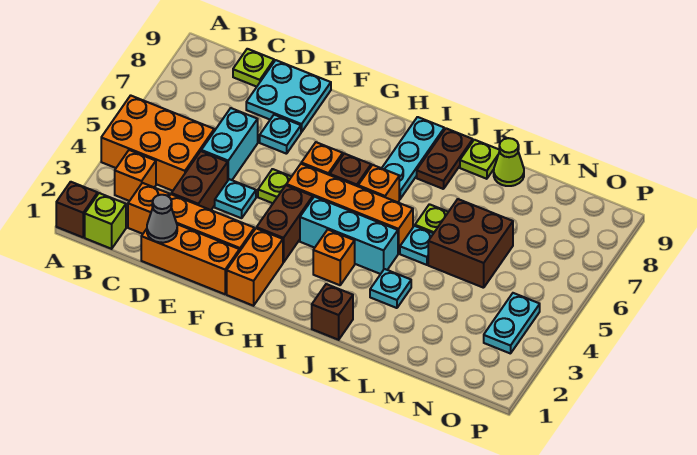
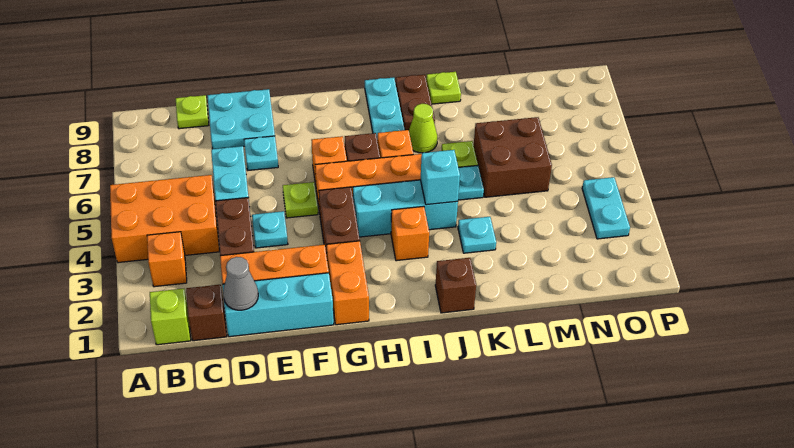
brown 1x1 brick [56,182,98,237] -> brown 1x1 brick moved to [186,285,227,341]
orange 1x1 brick [128,183,169,234] -> none
orange 1x3 brick [141,224,239,294] -> cyan 1x3 brick [223,273,334,337]
none -> cyan 1x1 brick [421,150,460,205]
lime 1x1 cone [494,138,524,186] -> lime 1x1 cone moved to [409,104,437,153]

